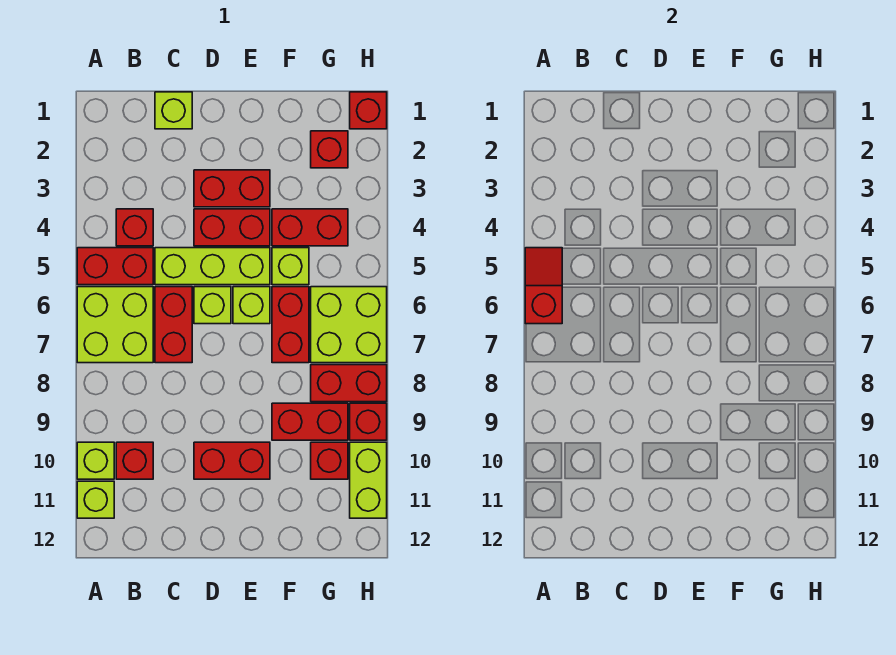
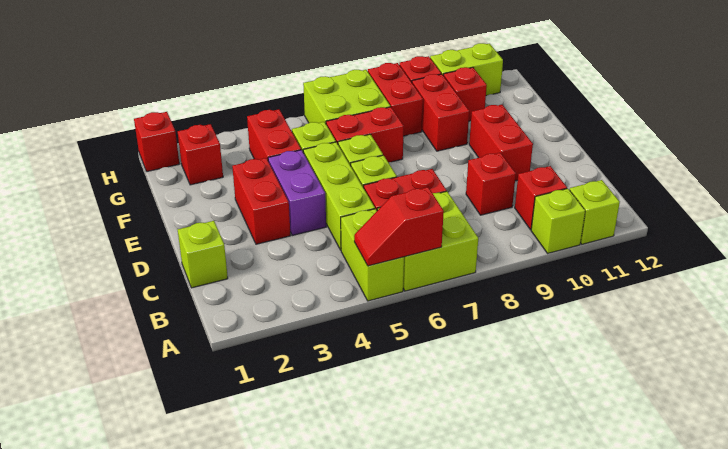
red 1x2 brick [77,248,153,285] -> lime 1x2 brick [341,209,404,301]
red 1x1 brick [116,209,153,246] -> red 1x1 brick moved to [466,153,516,215]
red 1x2 brick [194,209,270,246] -> purple 1x2 brick [268,150,326,235]

